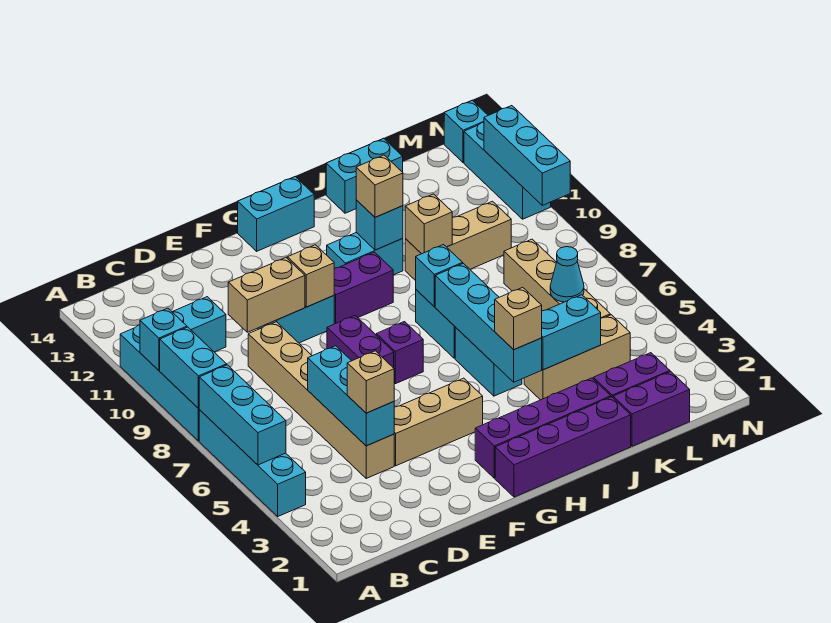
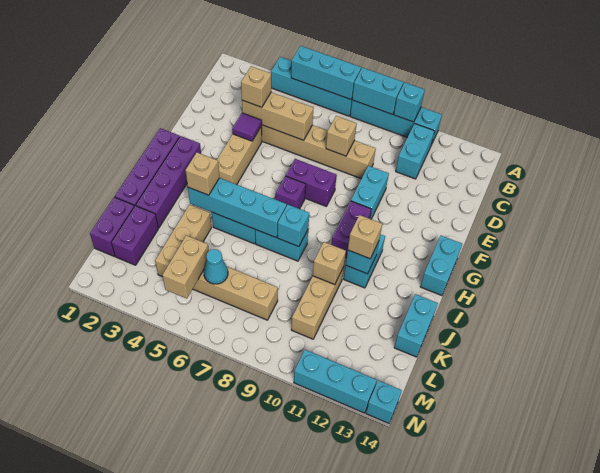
cyan 1x3 brick [308,346,394,446] -> tan 1x3 brick [242,92,314,140]
tan 1x2 brick [228,258,305,332] -> tan 1x2 brick moved to [162,235,209,299]
none -> purple 1x1 tile [232,113,262,141]
tan 1x1 brick [287,245,334,307] -> tan 1x1 brick moved to [326,116,357,156]
cyan 1x2 brick [542,295,601,370] -> none
cyan 1x3 brick [484,106,570,205] -> none

